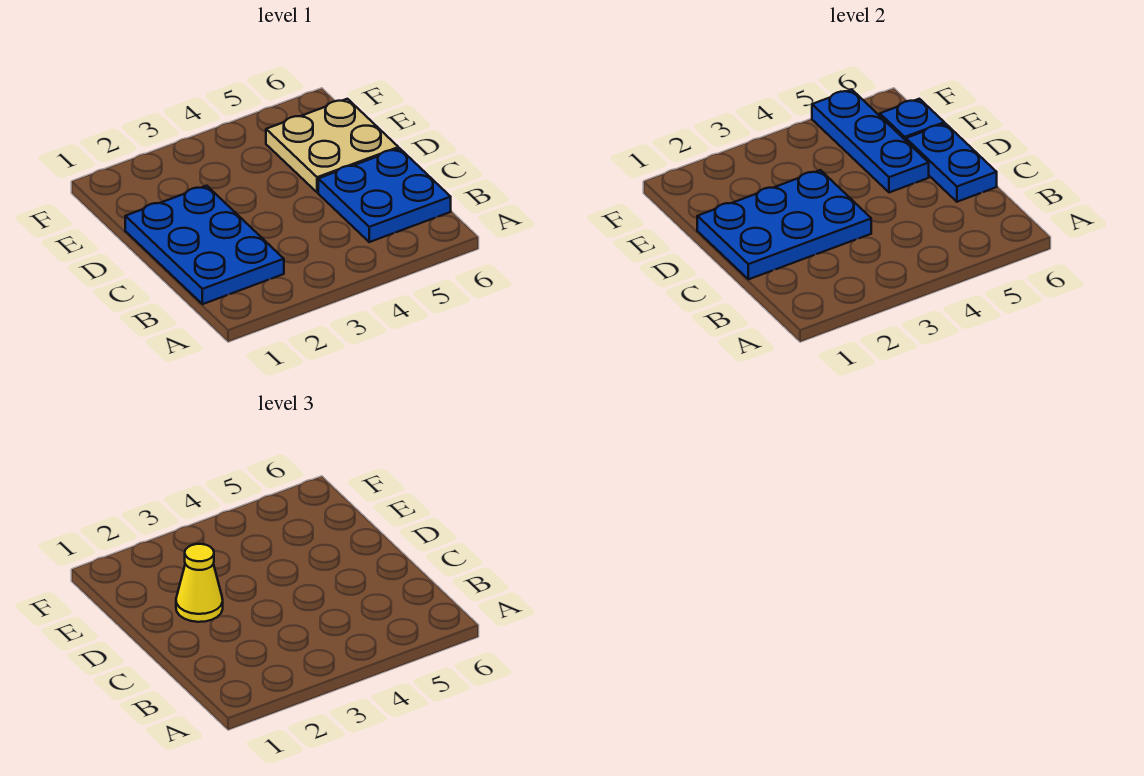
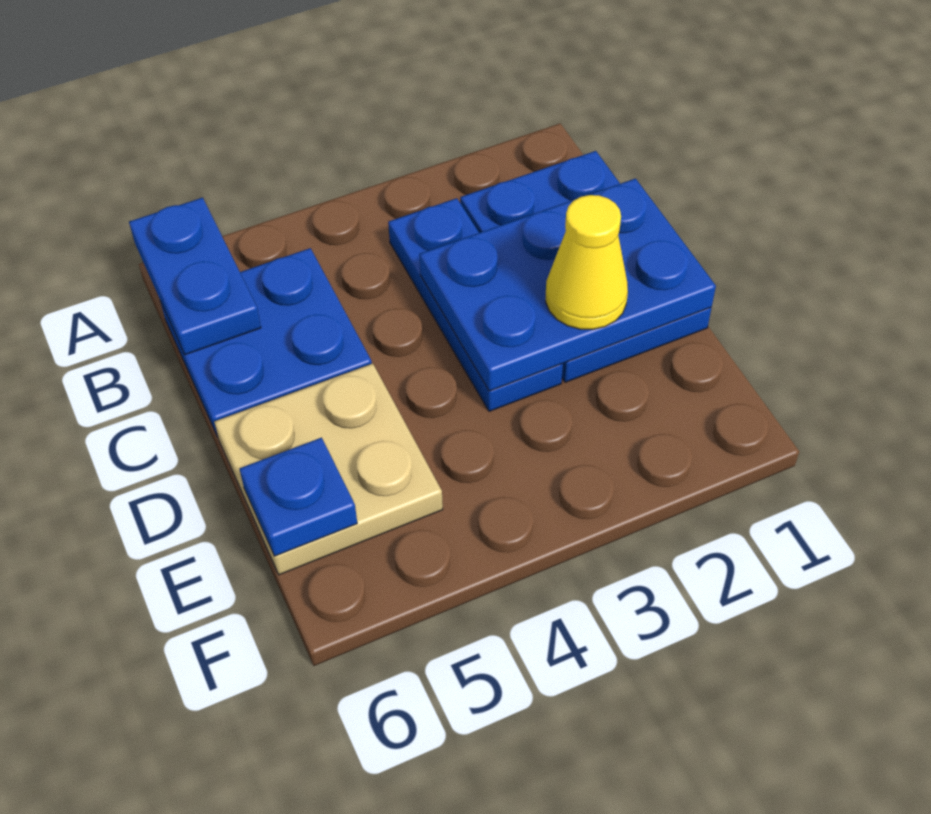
blue 1x2 plate [906,124,997,202] -> blue 1x2 plate moved to [129,198,261,355]
blue 1x3 plate [812,89,929,193] -> blue 1x3 plate moved to [388,198,563,411]

